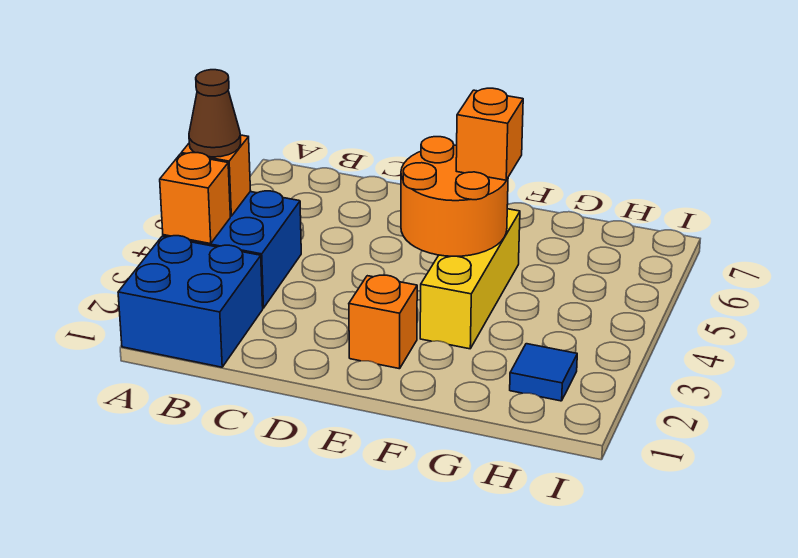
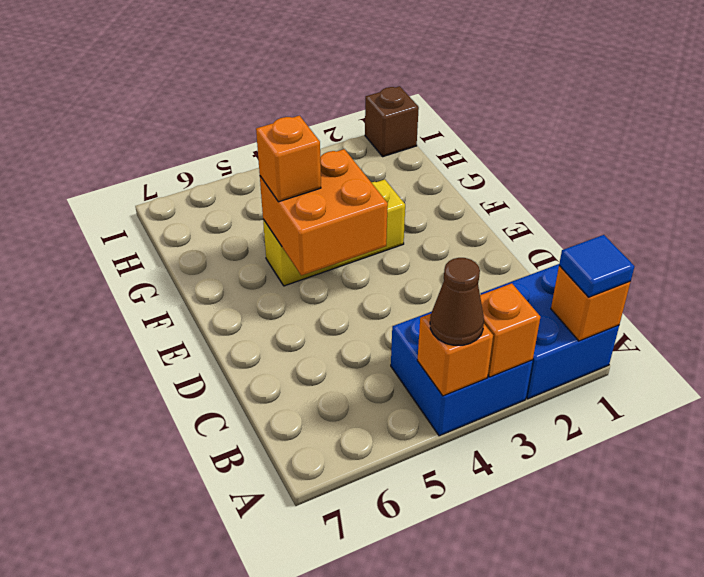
orange 1x1 brick [349,275,417,369] -> orange 1x1 brick moved to [551,266,630,341]
orange 2x2 round brick [401,137,508,256] -> orange 2x2 brick [260,149,388,275]
blue 1x1 tile [510,344,577,401] -> blue 1x1 tile moved to [559,235,635,297]
none -> brown 1x1 brick [365,86,419,157]

